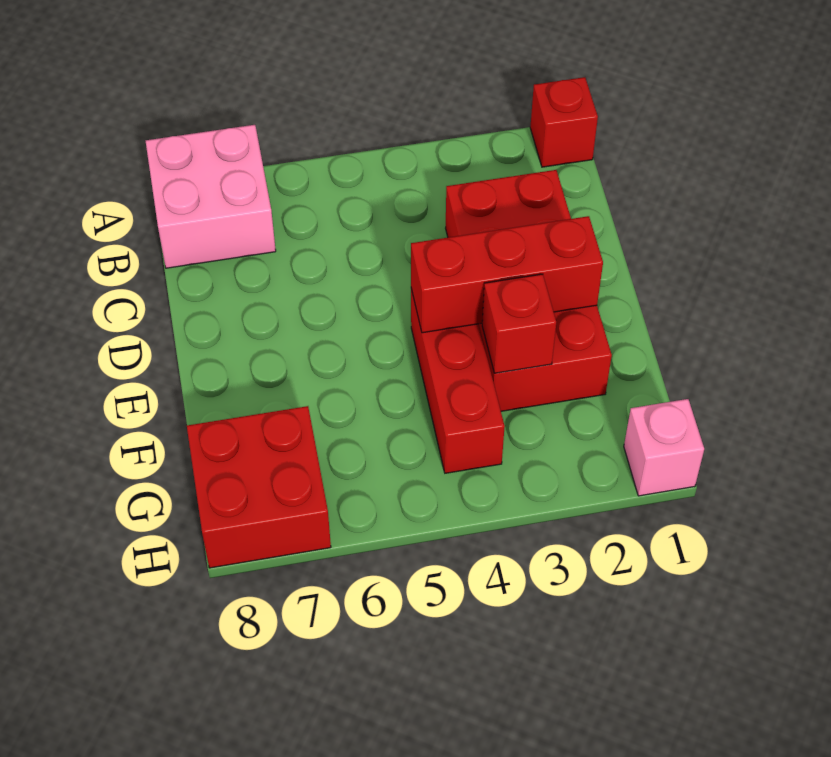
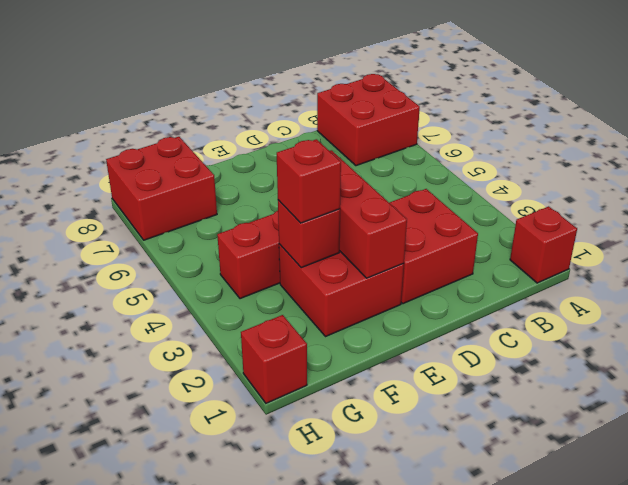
pink 2x2 brick [146,125,276,268] -> red 2x2 brick [317,74,420,166]
none -> red 1x1 brick [277,139,341,223]
pink 1x1 brick [624,399,704,496] -> red 1x1 brick [241,315,307,403]

